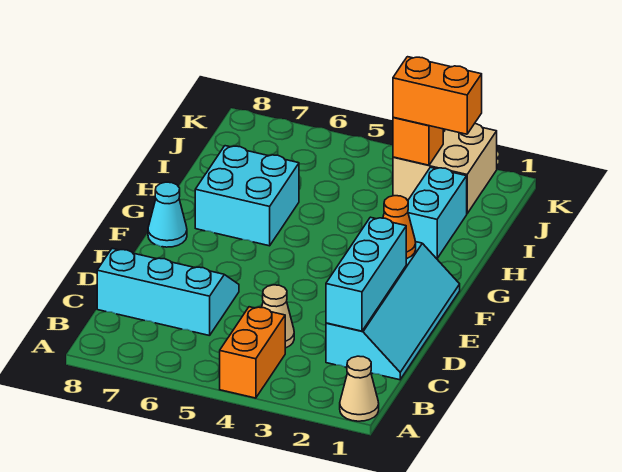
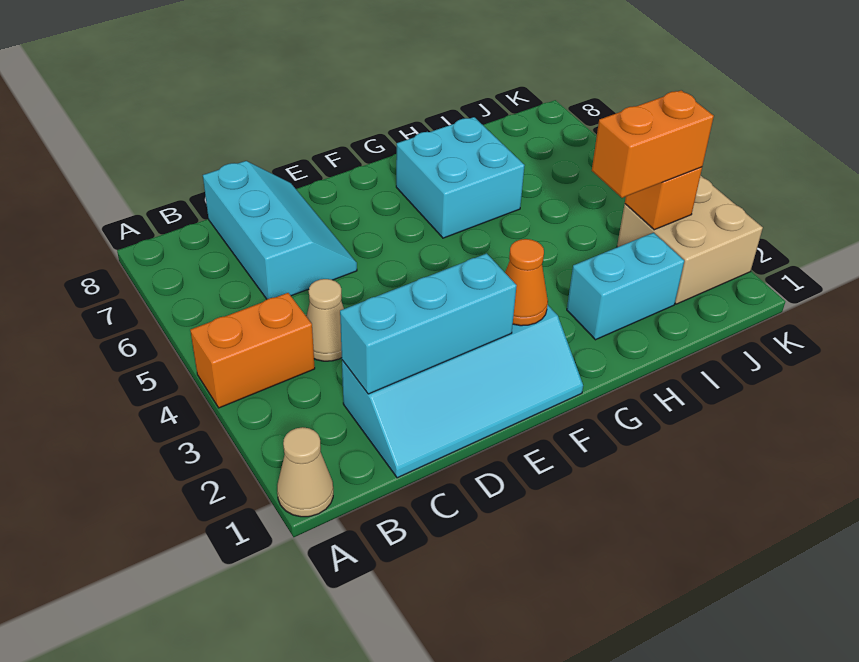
cyan 1x1 cone [148,182,187,247] -> none
orange 1x2 brick [393,57,482,134] -> orange 1x2 brick turned to [592,90,714,198]

